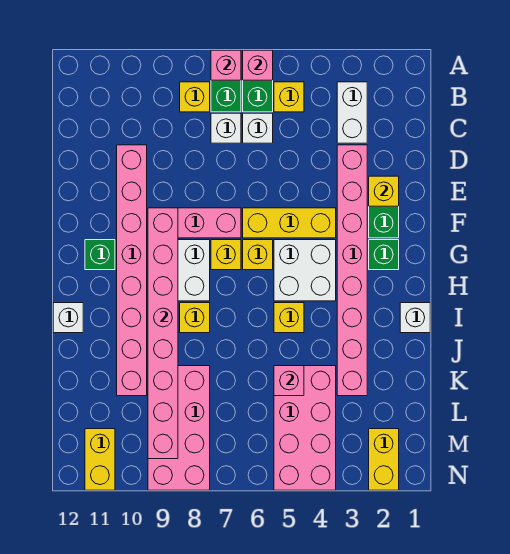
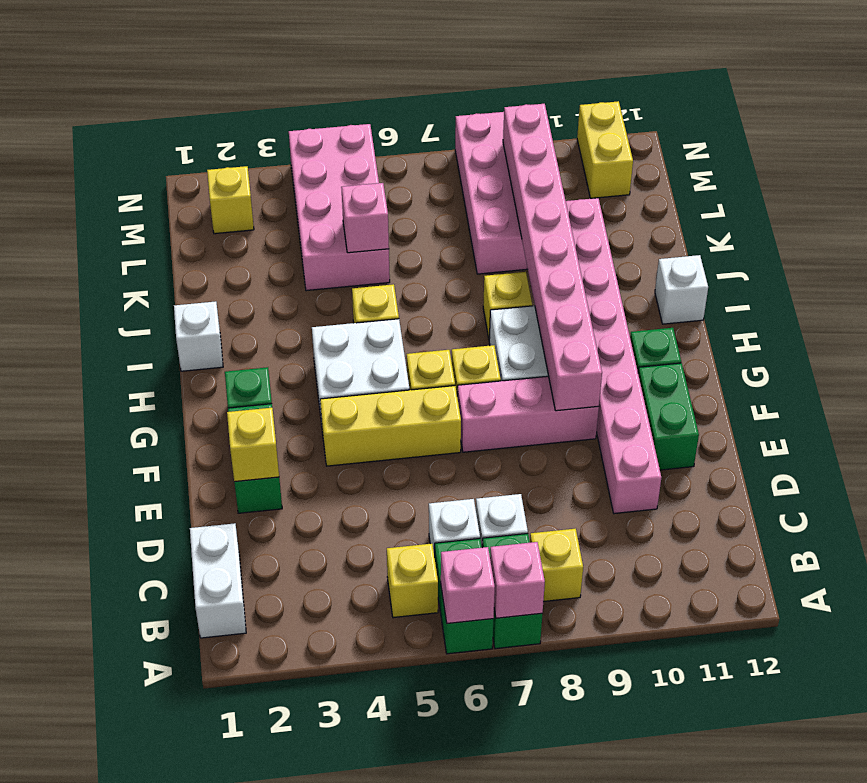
white 1x2 brick [337,82,367,143] -> white 1x2 brick moved to [190,523,246,638]
pink 1x8 brick [337,145,367,396] -> none
none -> green 1x2 brick [638,363,699,470]
yellow 1x2 brick [369,429,399,490] -> yellow 1x1 brick [207,166,254,234]

